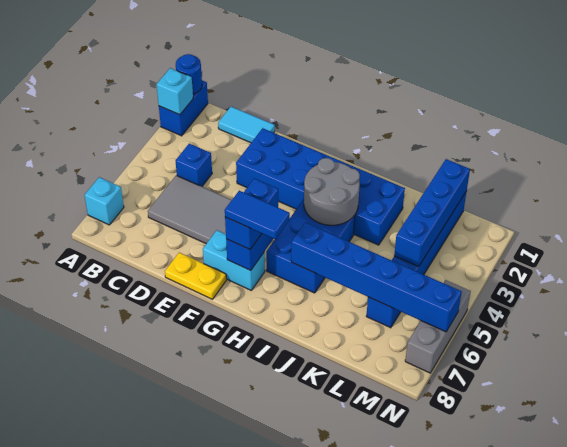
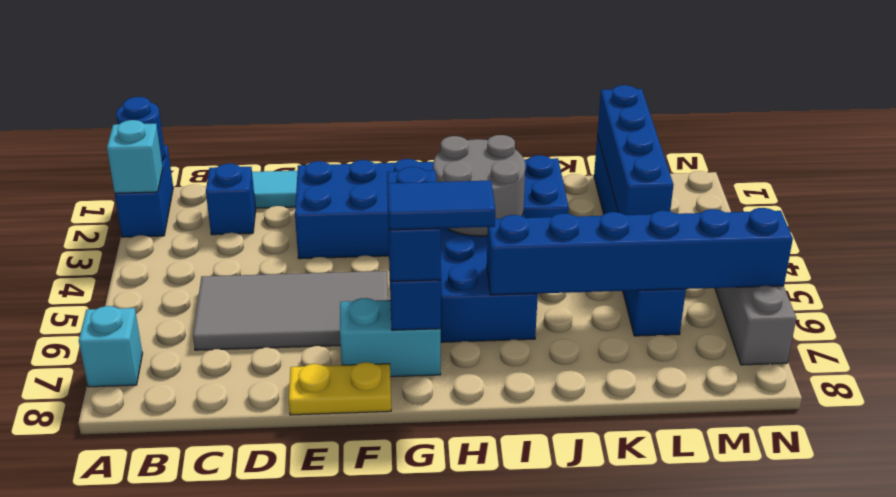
blue 1x1 brick [176,144,212,186] -> blue 1x1 brick moved to [206,164,256,235]

